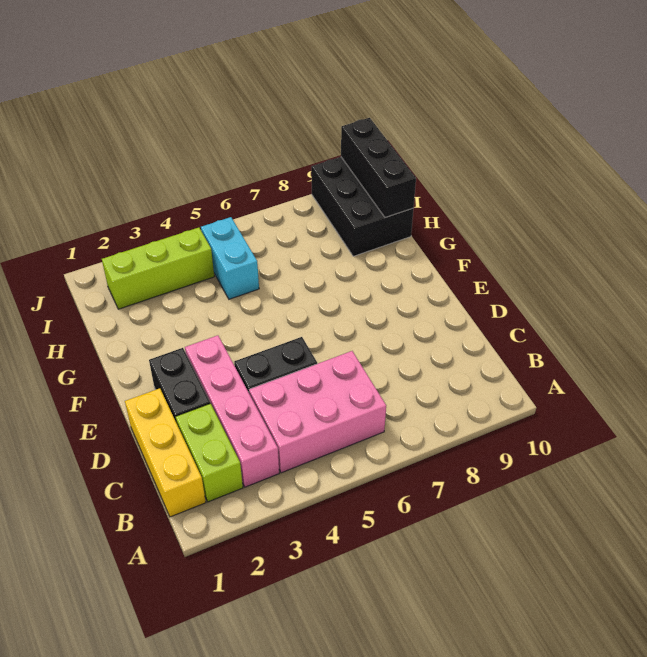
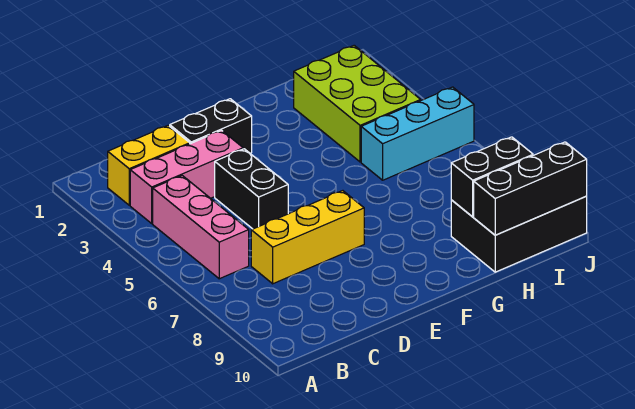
yellow 1x3 brick [125,388,206,517] -> yellow 1x3 brick moved to [251,191,364,284]
lime 1x2 brick [176,403,243,502] -> yellow 1x2 brick [108,125,190,205]
pink 1x4 brick [185,335,279,487] -> pink 1x3 brick [130,130,243,223]
pink 2x3 brick [249,351,386,473] -> pink 1x3 brick [153,176,249,279]
cyan 1x2 brick [201,217,259,299] -> cyan 1x3 brick [361,87,474,180]
none -> black 1x2 brick [451,137,533,217]
lime 1x3 brick [102,228,214,309] -> lime 2x3 brick [294,45,421,162]

